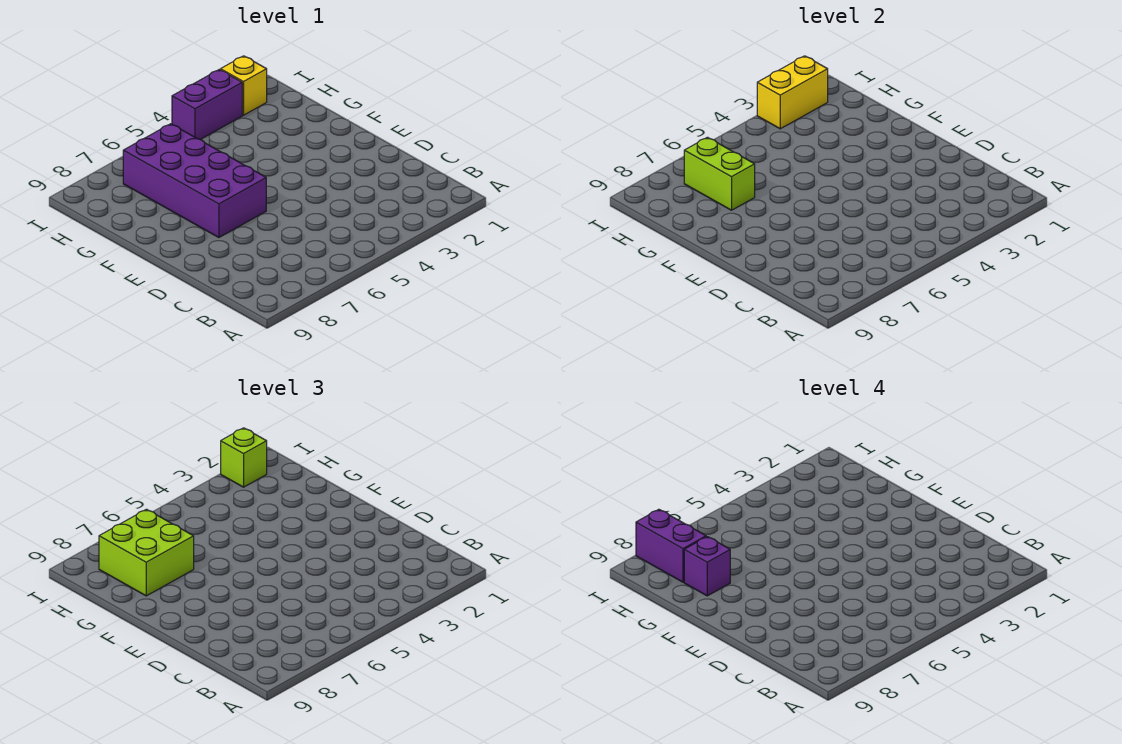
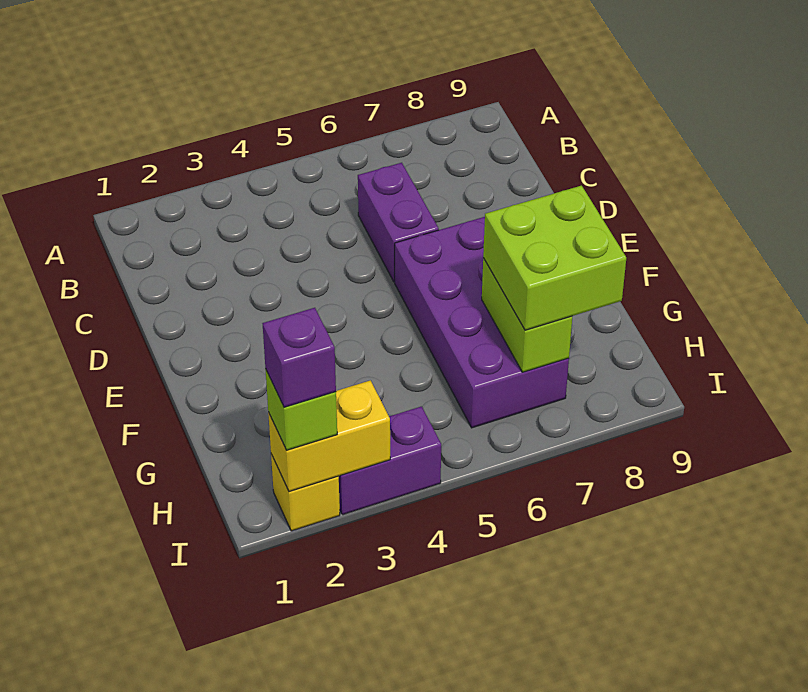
purple 1x1 brick [684,537,730,596] -> purple 1x1 brick moved to [263,308,336,407]
purple 1x2 brick [636,509,706,582] -> purple 1x2 brick moved to [358,163,439,282]

